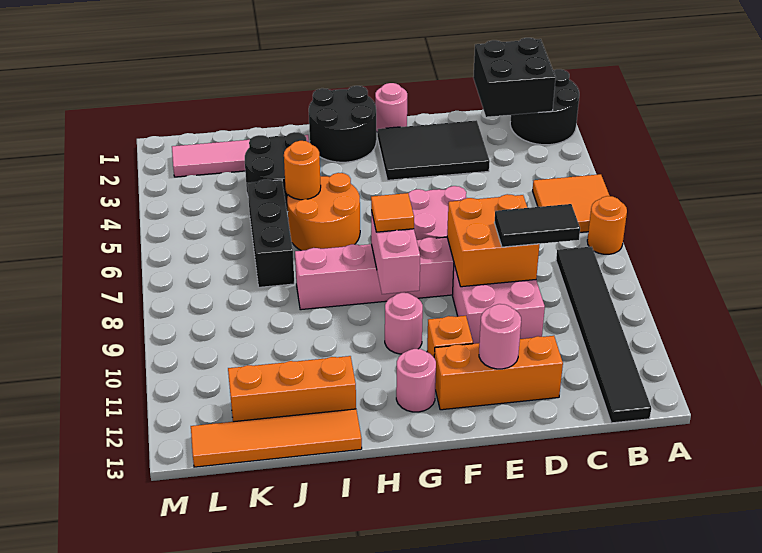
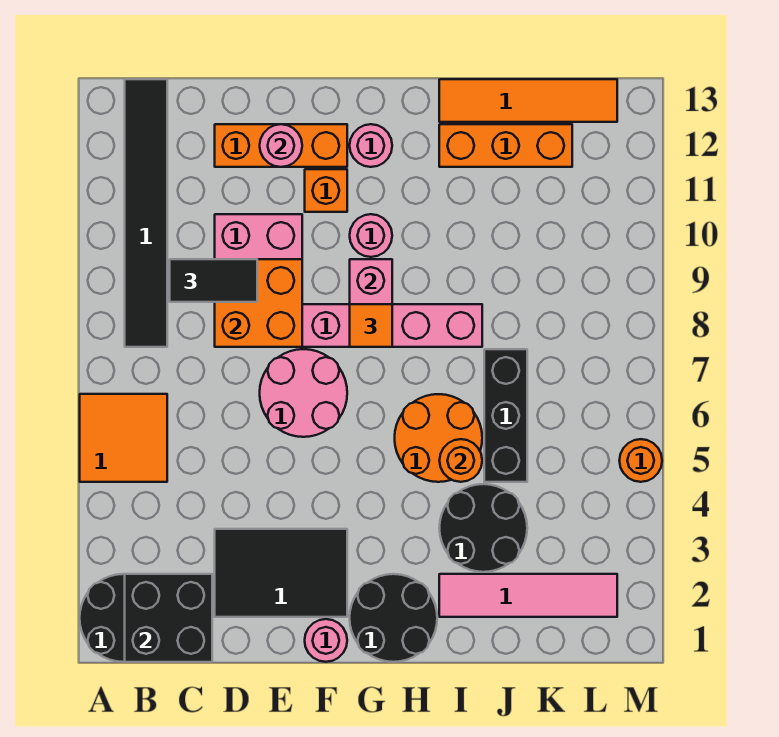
orange 1x1 round brick [587,196,627,254] -> orange 1x1 round brick moved to [619,439,662,482]

